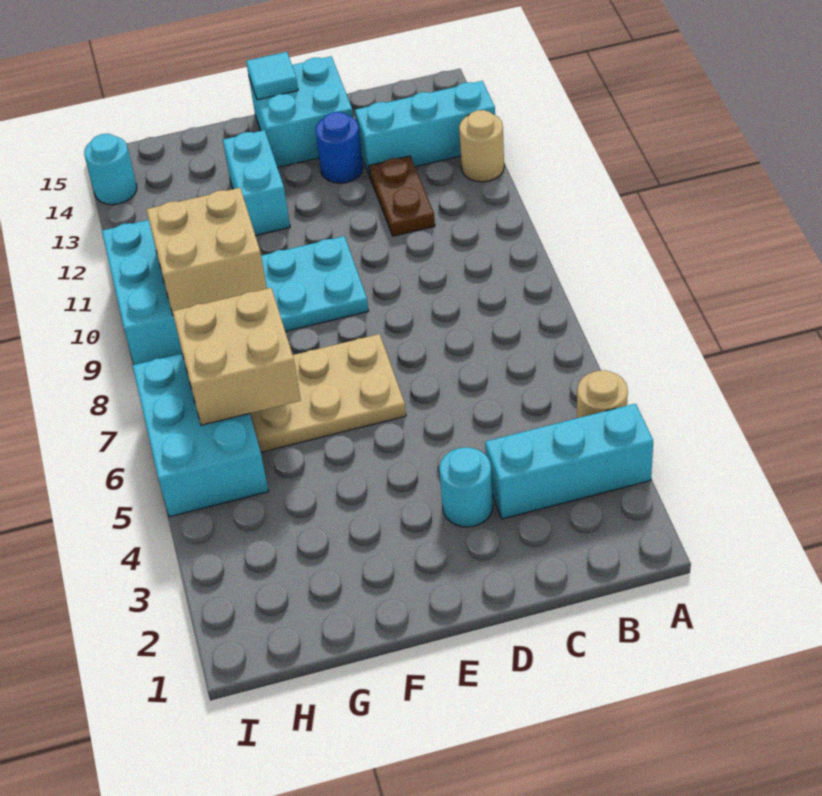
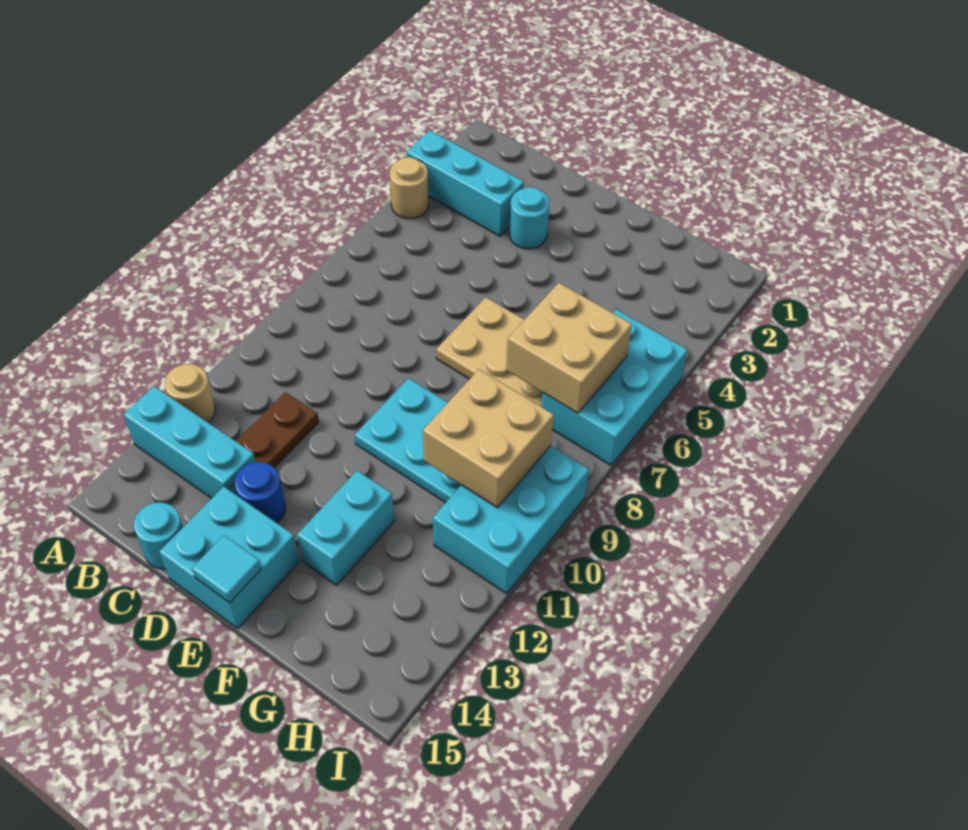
cyan 1x1 round brick [84,134,137,205] -> cyan 1x1 round brick moved to [134,502,183,569]

